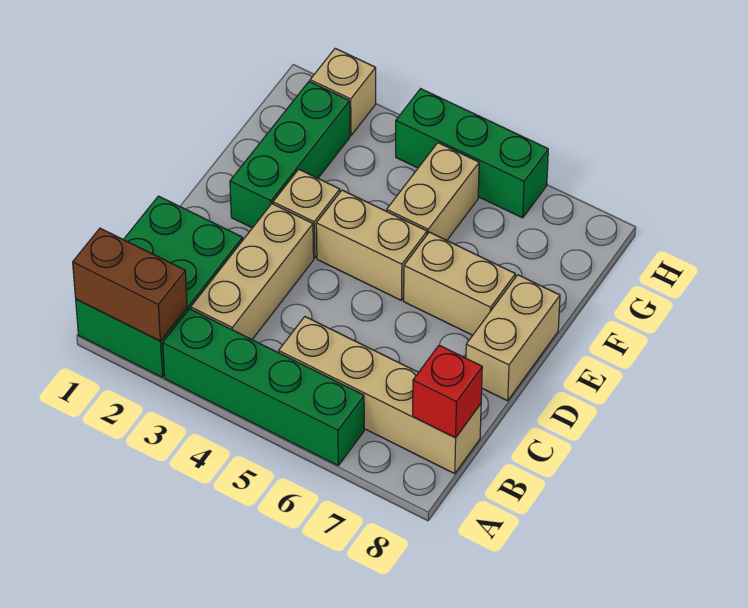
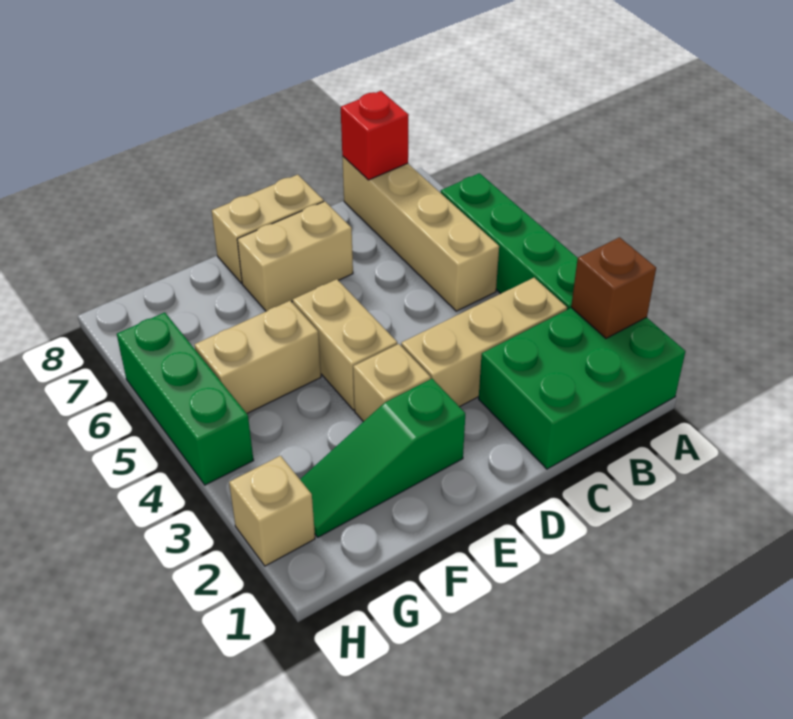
brown 1x2 brick [73,228,187,341] -> brown 1x1 brick [571,237,656,338]
green 1x3 brick [230,82,350,228] -> green 1x3 slope [300,379,465,537]
tan 1x2 brick [404,232,515,335] -> tan 1x2 brick turned to [237,201,353,311]

